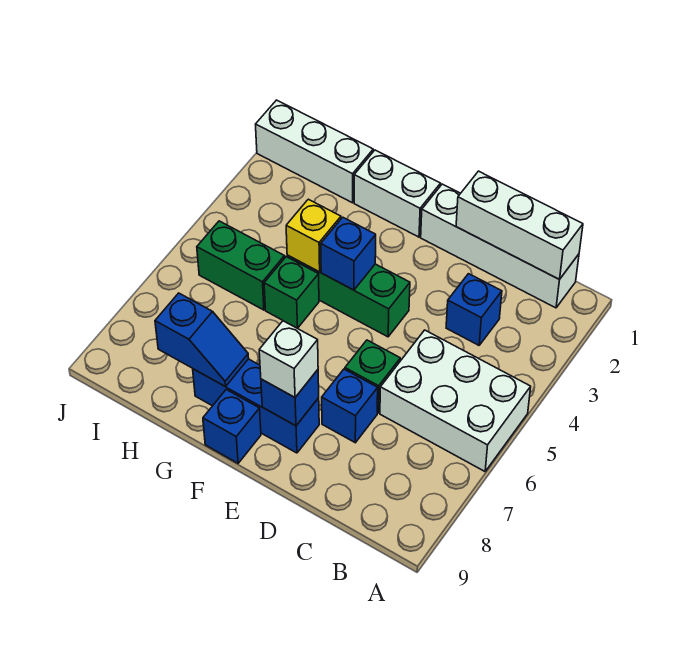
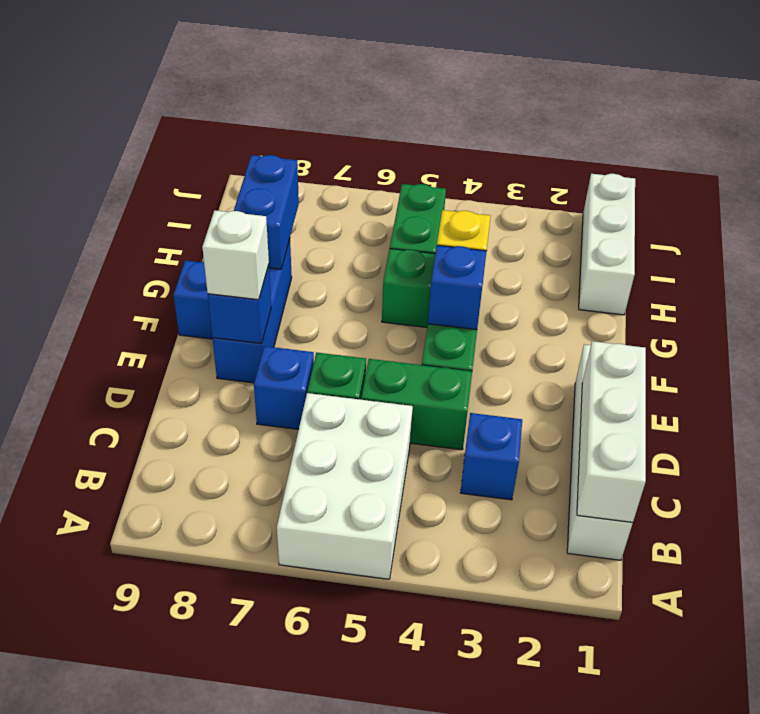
none -> green 1x2 brick [361,359,472,450]
white 1x2 brick [354,150,440,237] -> none
blue 1x2 slope [155,293,249,386] -> blue 1x2 brick [234,155,299,269]

